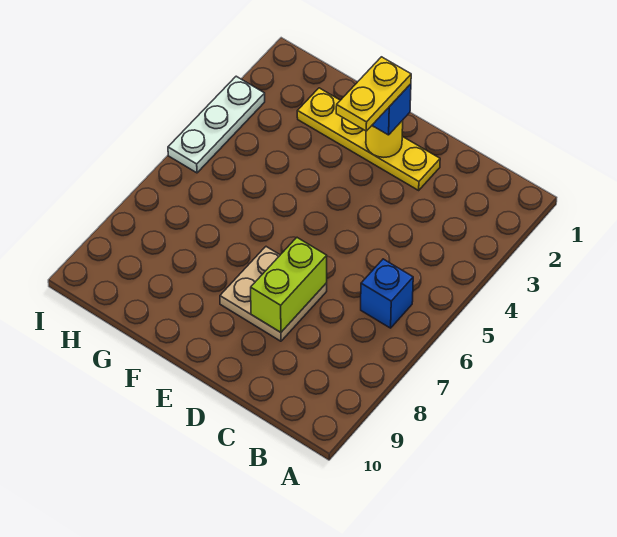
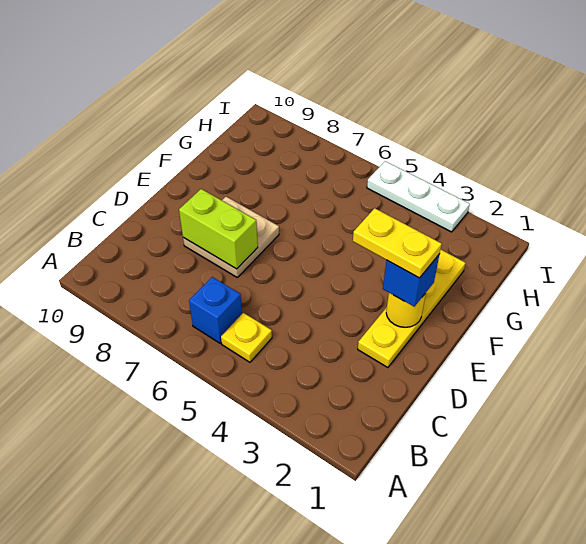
none -> yellow 1x1 plate [221,313,272,362]

